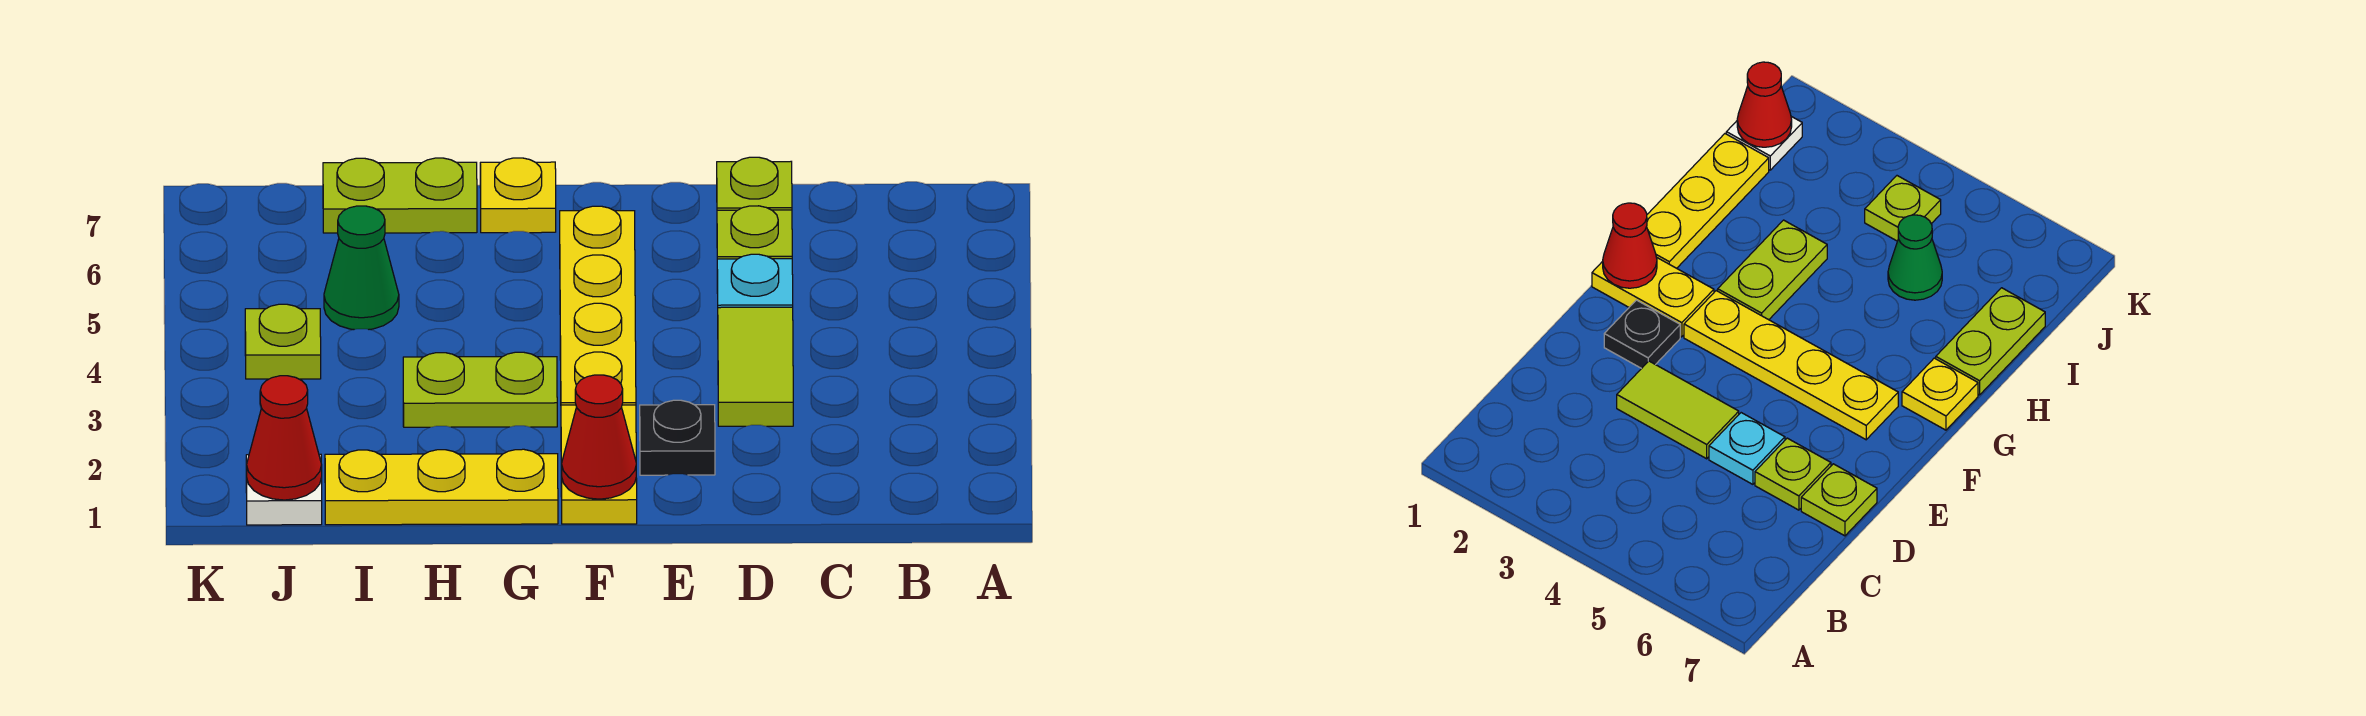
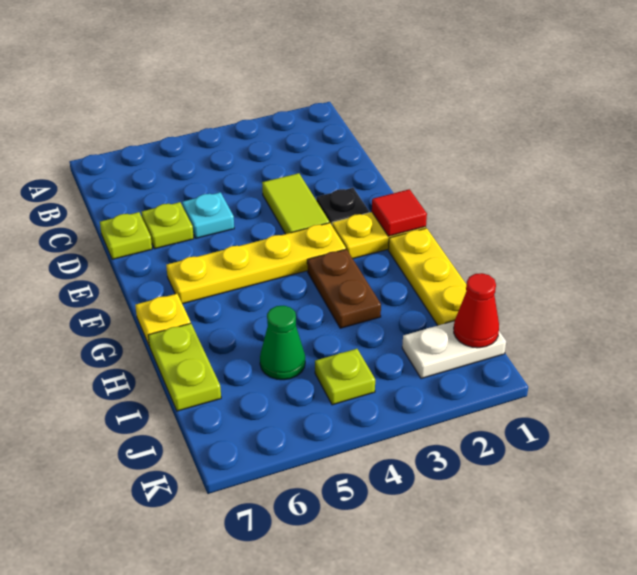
lime 1x2 tile [718,307,793,426] -> lime 1x2 tile turned to [262,173,329,234]
red 1x1 cone [562,375,636,499] -> red 1x1 tile [372,189,427,236]
lime 1x2 plate [403,352,557,427] -> brown 1x2 plate [307,249,381,328]
white 1x1 plate [246,454,322,525] -> white 1x2 plate [402,321,506,379]

